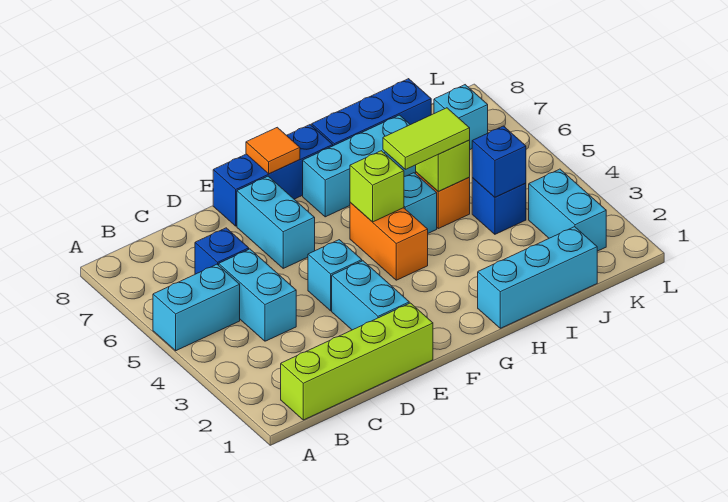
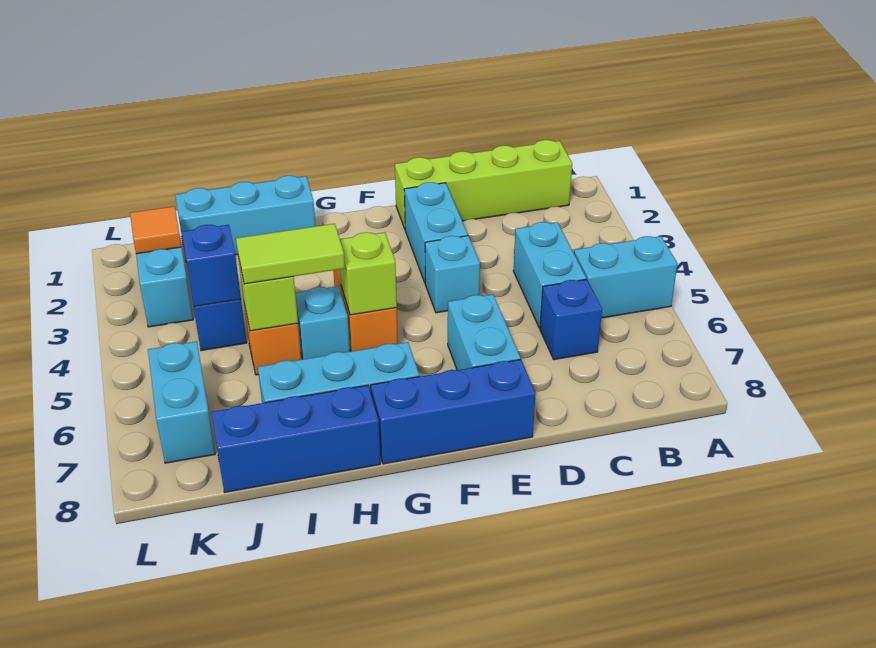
orange 1x1 tile [246,127,300,174] -> orange 1x1 tile moved to [130,206,181,254]
cyan 1x1 brick [434,85,488,149] -> cyan 1x2 brick [148,342,215,463]

